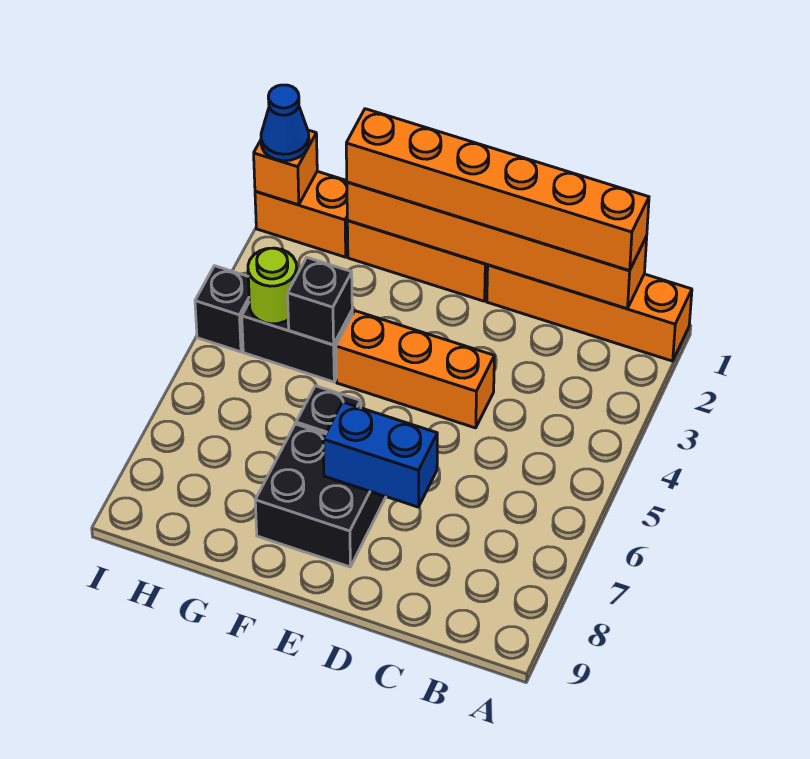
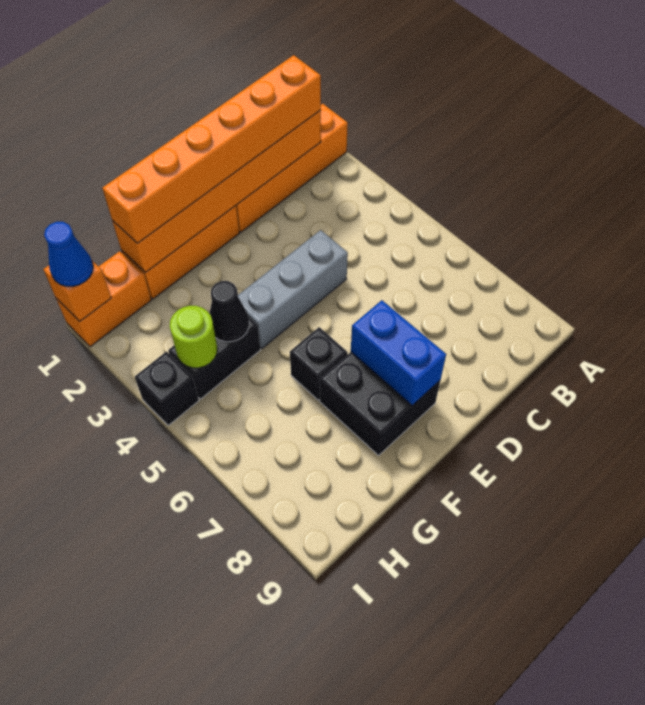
orange 1x3 brick [336,311,494,428] -> grey 1x3 brick [238,230,348,348]
blue 1x2 brick [323,402,437,507] -> blue 1x2 brick turned to [351,300,446,405]
black 1x1 brick [288,258,352,345] -> black 1x1 cone [209,281,249,342]

